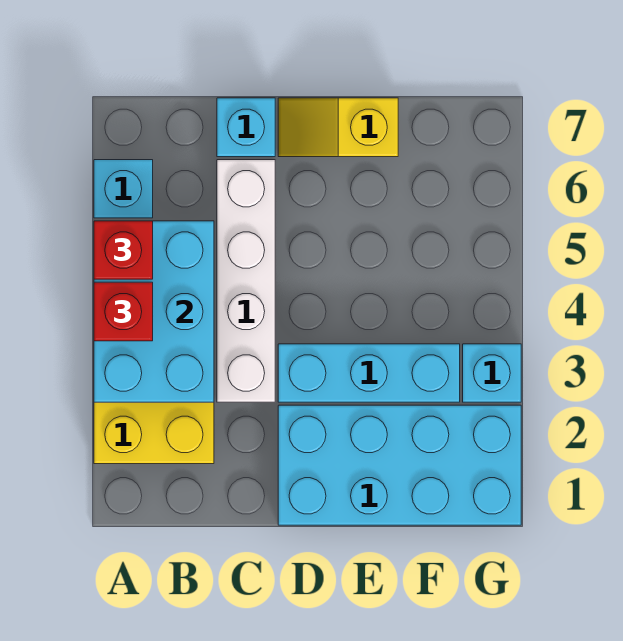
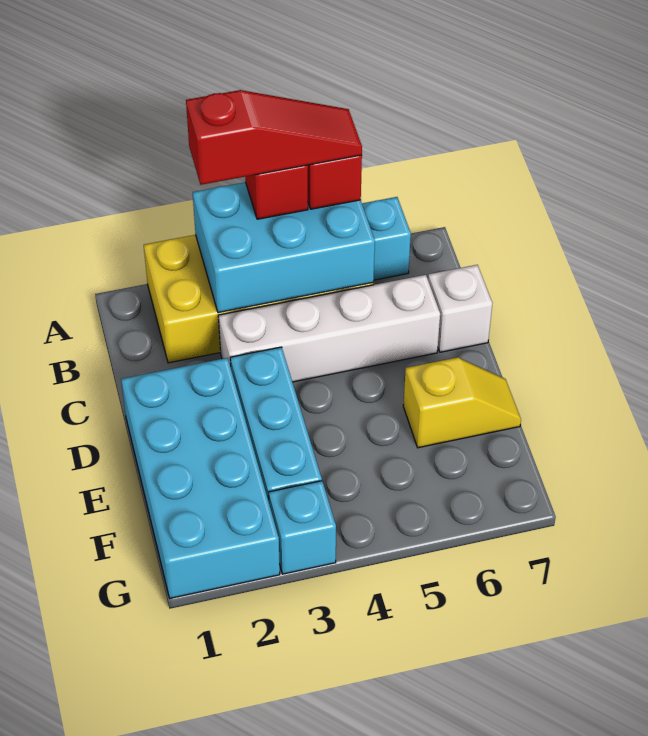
none -> red 1x3 slope [186,90,362,185]
cyan 1x1 brick [217,98,275,157] -> white 1x1 brick [428,265,492,352]
yellow 1x2 slope [278,98,398,157] -> yellow 1x2 slope turned to [403,357,521,448]

